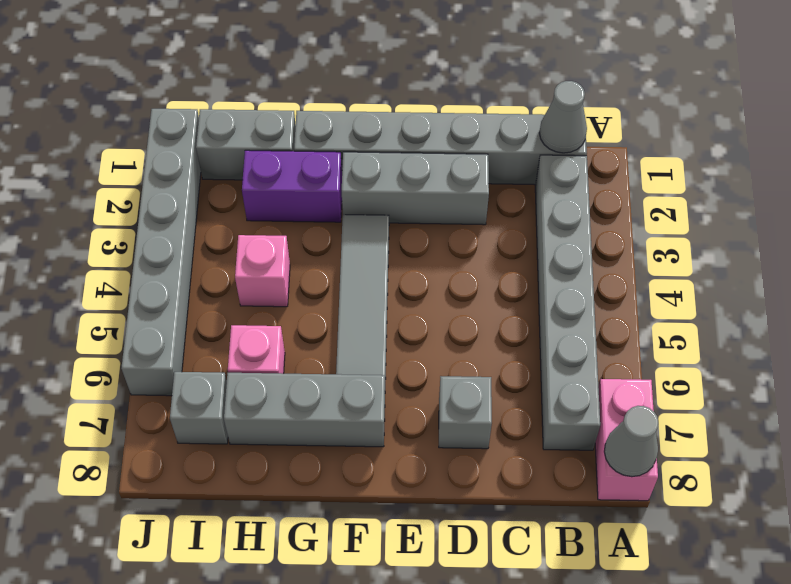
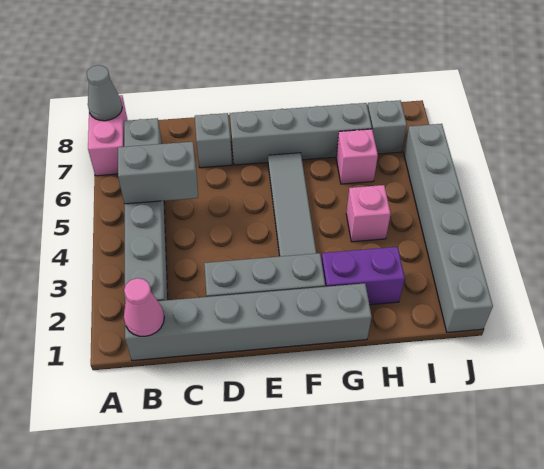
grey 1x1 cone [539,81,587,153] -> pink 1x1 cone [124,278,164,336]
grey 1x3 brick [224,373,385,447] -> grey 1x4 brick [230,103,372,165]
grey 1x2 brick [196,109,296,180] -> grey 1x2 brick moved to [118,142,198,204]

